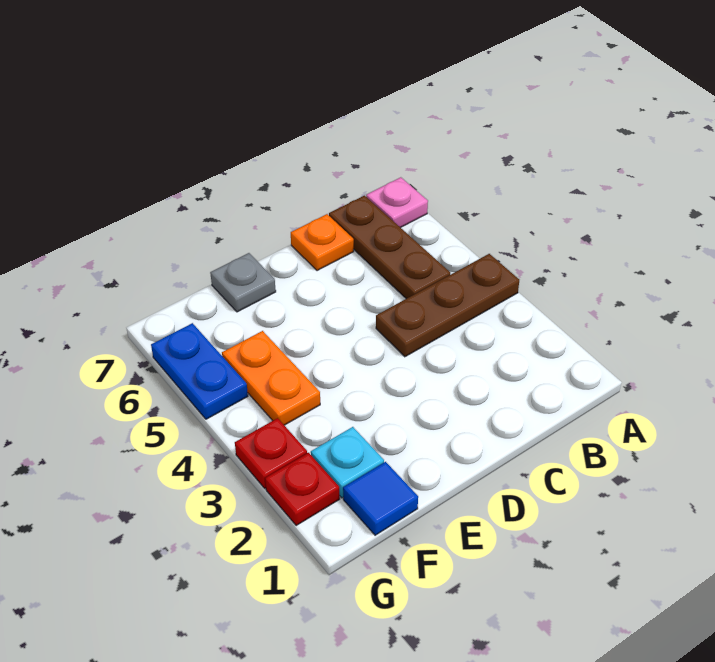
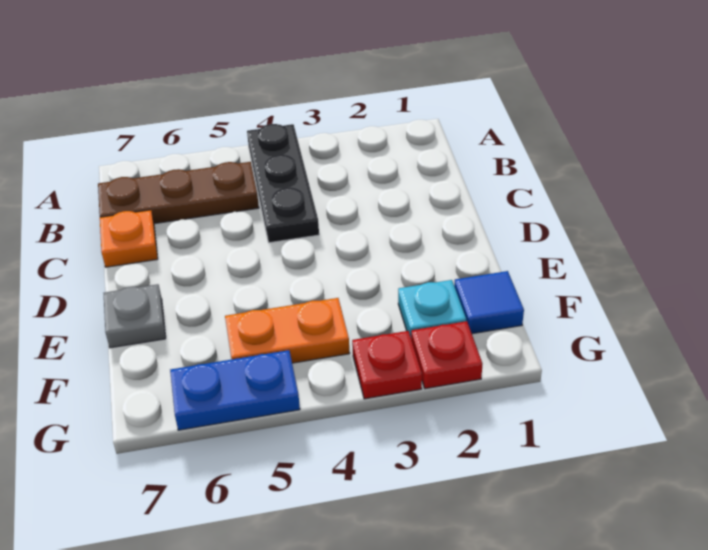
brown 1x3 plate [376,254,519,357] -> black 1x3 plate [247,124,319,243]
pink 1x1 plate [366,177,428,228] -> none

